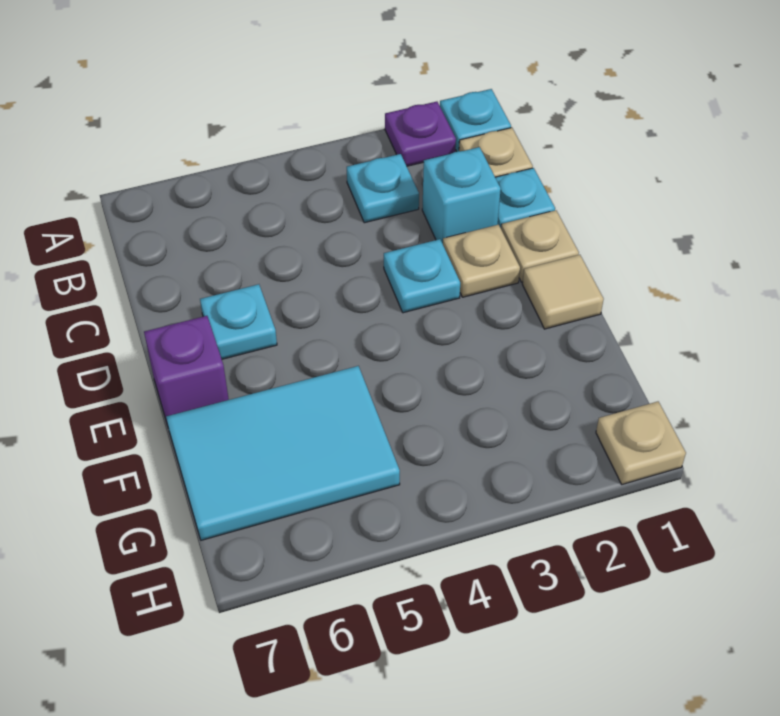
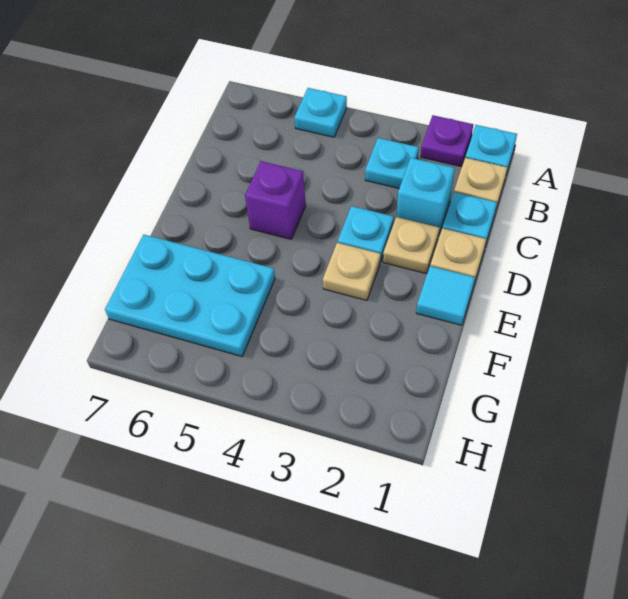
cyan 1x1 plate [200,284,277,359] -> cyan 1x1 plate moved to [294,88,347,137]
tan 1x1 tile [522,255,604,329] -> cyan 1x1 tile [416,266,475,325]
purple 1x1 brick [144,316,229,425] -> purple 1x1 brick moved to [245,161,306,239]
cyan 2x3 tile [166,366,400,540] -> cyan 2x3 plate [105,235,275,356]
tan 1x1 plate [596,402,686,484] -> tan 1x1 plate moved to [323,243,381,300]

